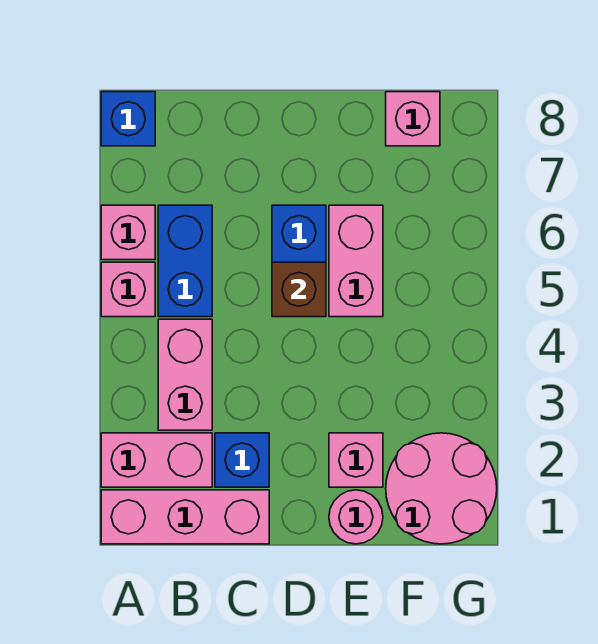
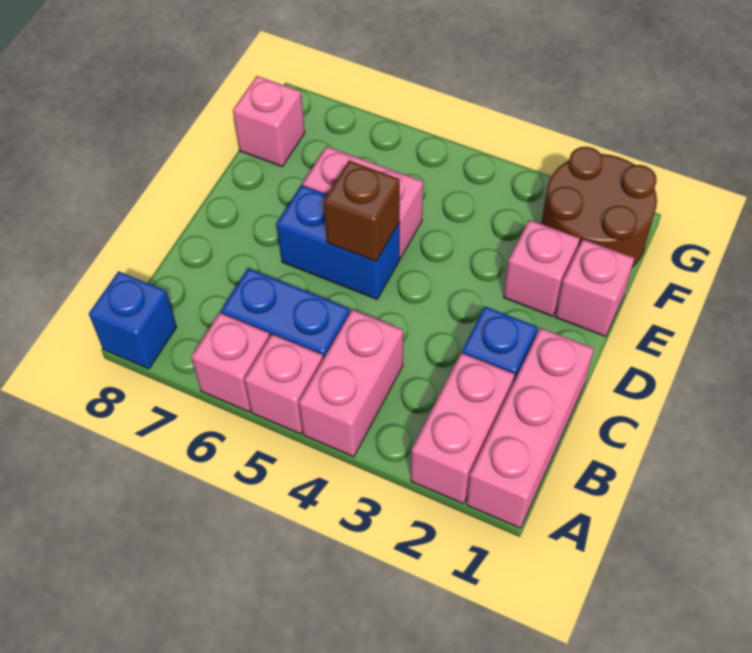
pink 1x2 brick [158,319,212,430] -> pink 1x2 brick turned to [299,310,403,457]
pink 1x1 round brick [329,490,383,544] -> pink 1x1 brick [556,239,634,337]
pink 2x2 round brick [386,433,497,544] -> brown 2x2 round brick [541,147,657,267]

